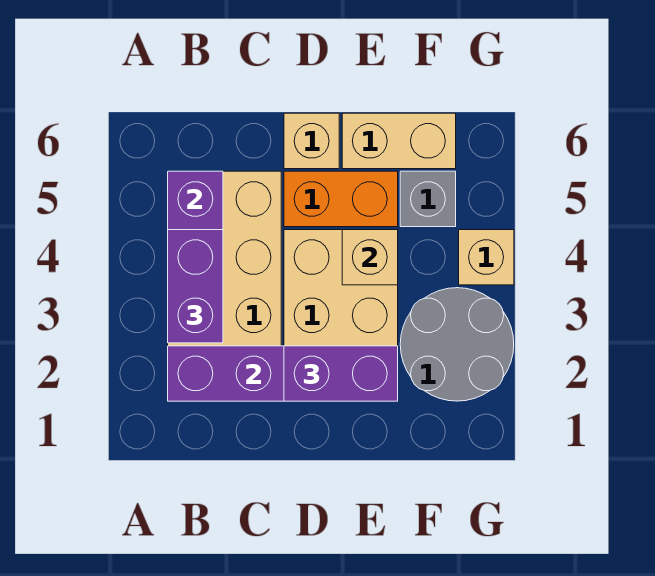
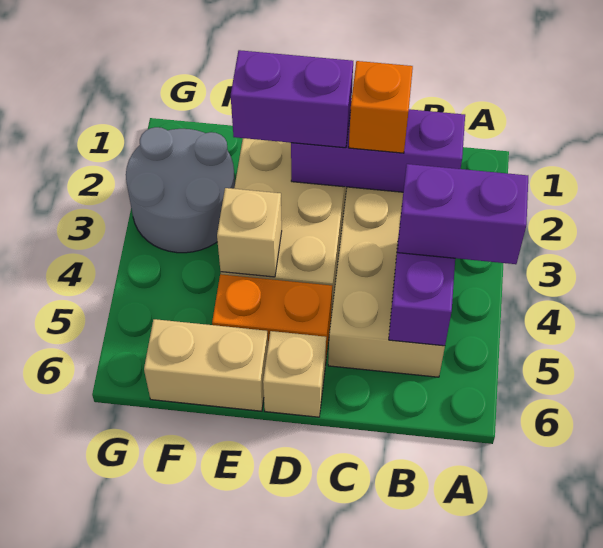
purple 1x2 brick [168,230,223,343] -> purple 1x2 brick turned to [398,164,528,264]
none -> orange 1x1 brick [349,61,413,153]
grey 1x1 brick [400,171,456,227] -> none
tan 1x1 brick [459,230,514,285] -> none

